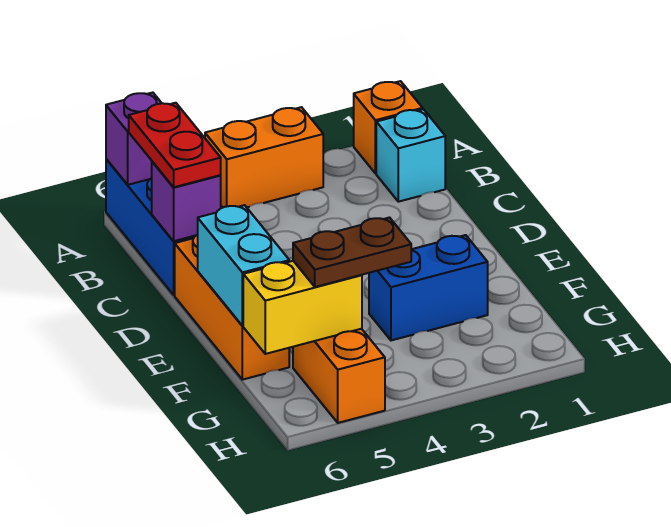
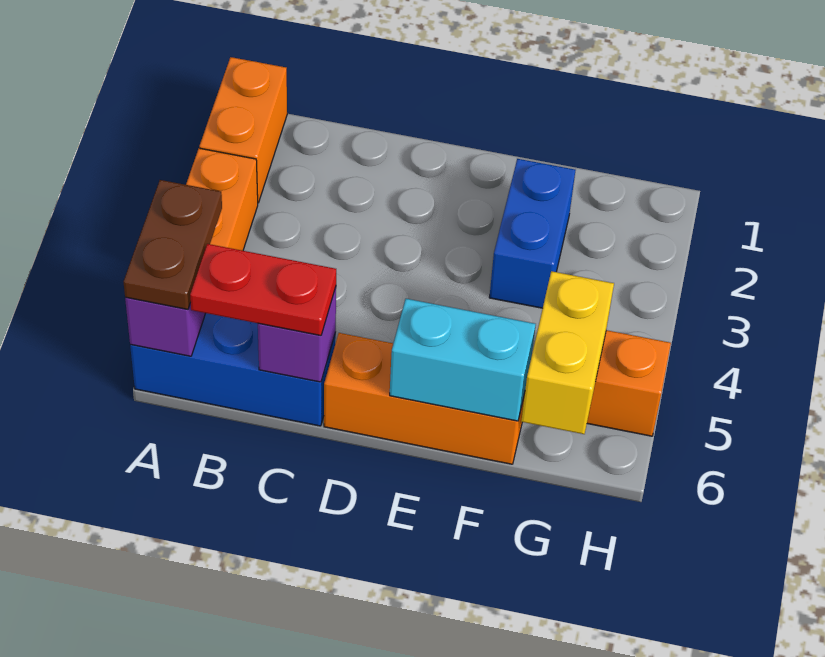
orange 1x1 brick [354,81,423,173] -> orange 1x2 brick [199,57,287,203]
cyan 1x1 brick [376,109,445,202] -> none
brown 1x2 plate [293,218,411,287] -> brown 1x2 plate moved to [124,180,222,310]

